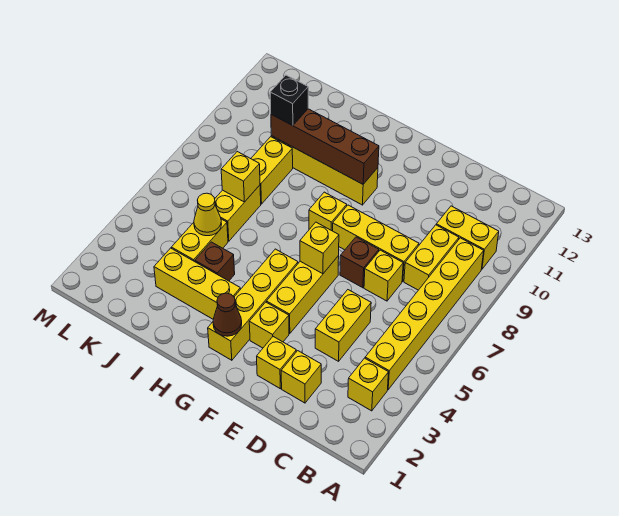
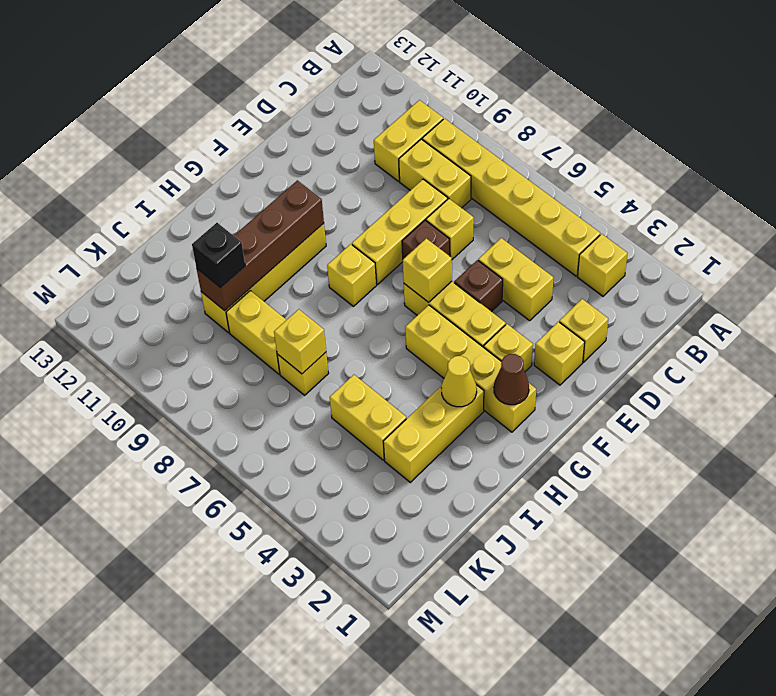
brown 1x1 brick [195,242,235,281] -> brown 1x1 brick moved to [454,260,503,312]
yellow 1x1 cone [194,193,222,236] -> yellow 1x1 cone moved to [441,356,477,407]
yellow 1x2 brick [215,185,261,241] -> yellow 1x1 brick [277,352,329,395]

